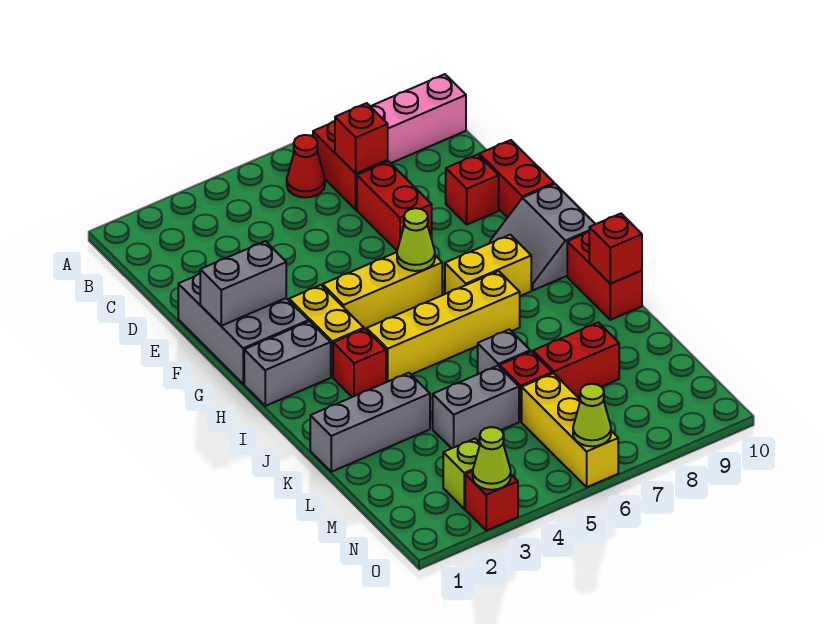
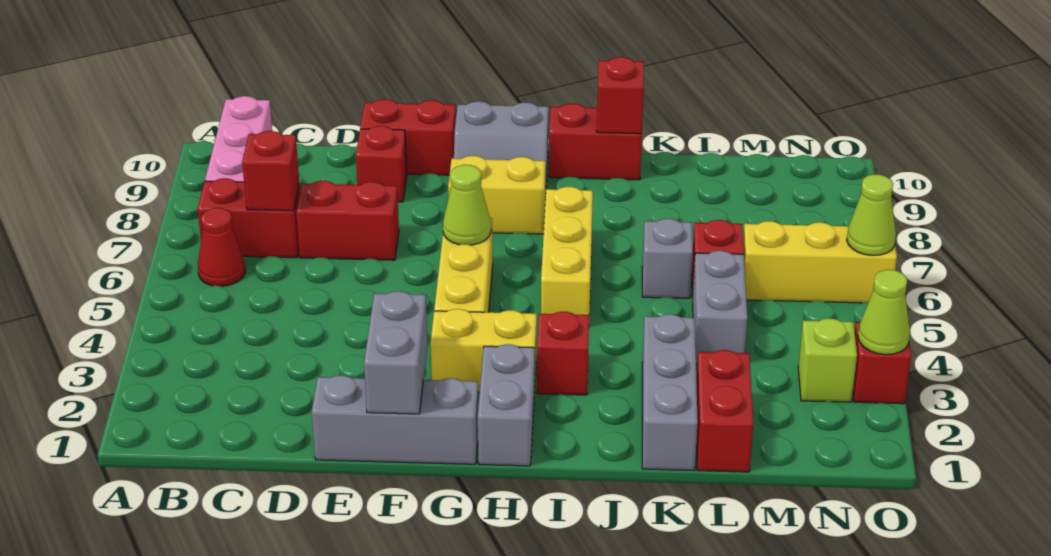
grey 2x3 brick [178,274,309,384] -> grey 1x3 brick [312,375,478,464]
yellow 1x2 brick [445,235,531,296] -> yellow 1x2 brick turned to [448,156,545,234]
yellow 1x4 brick [367,271,520,382] -> yellow 1x3 brick [541,187,593,315]
red 1x2 brick [533,322,619,397] -> red 1x2 brick moved to [696,350,753,472]

